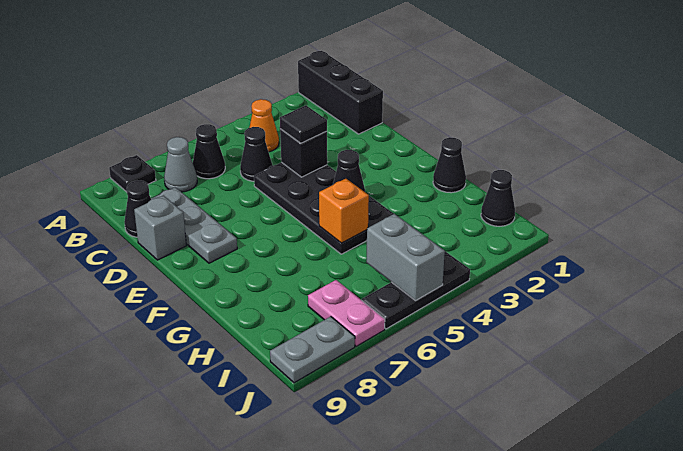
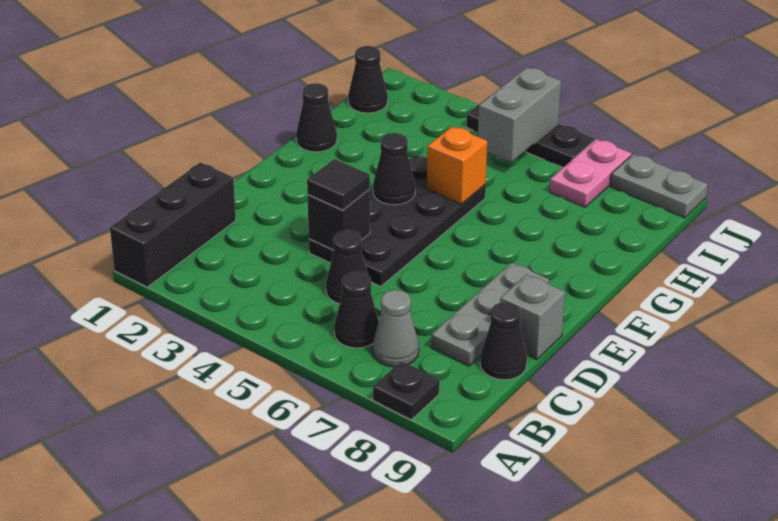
orange 1x1 cone [249,99,279,152] -> none

